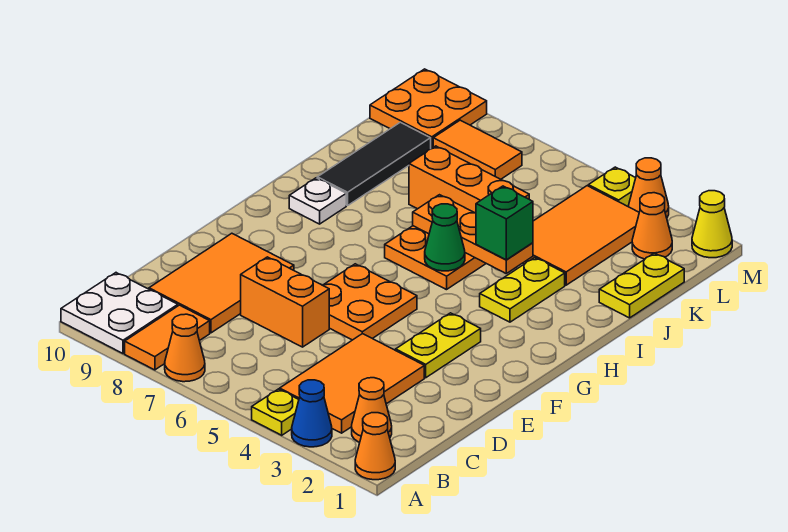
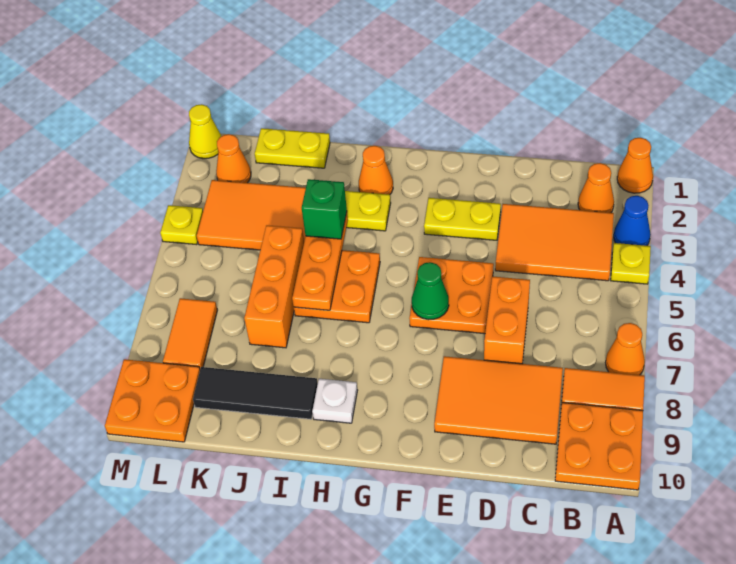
white 2x2 plate [61,273,178,353] -> orange 2x2 plate [555,403,643,490]
green 1x1 cone [425,204,465,271] -> green 1x1 cone moved to [412,262,449,320]
orange 1x1 cone [629,158,669,218] -> orange 1x1 cone moved to [359,146,393,194]

